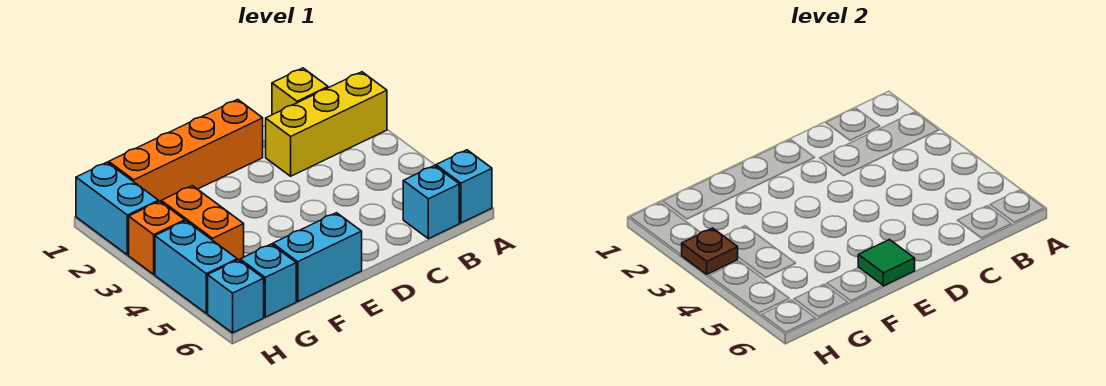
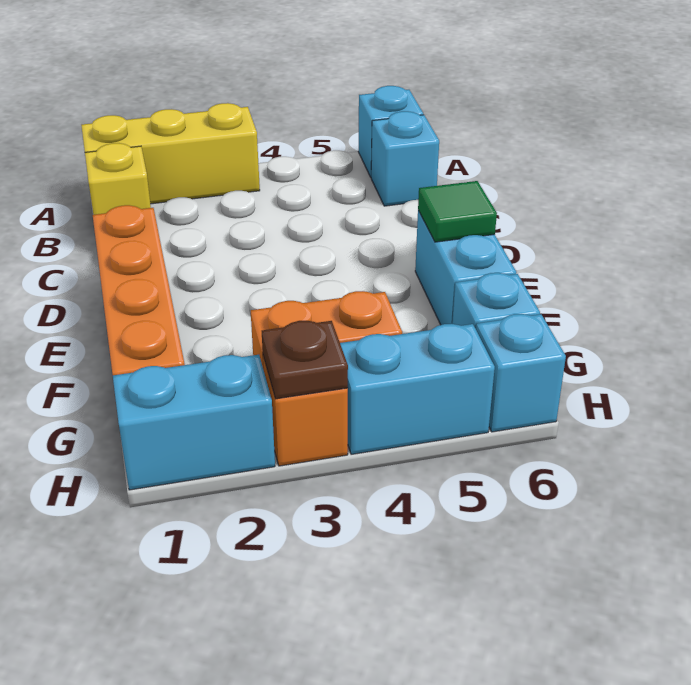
yellow 1x3 brick [266,72,387,176] -> yellow 1x3 brick turned to [81,103,260,204]

